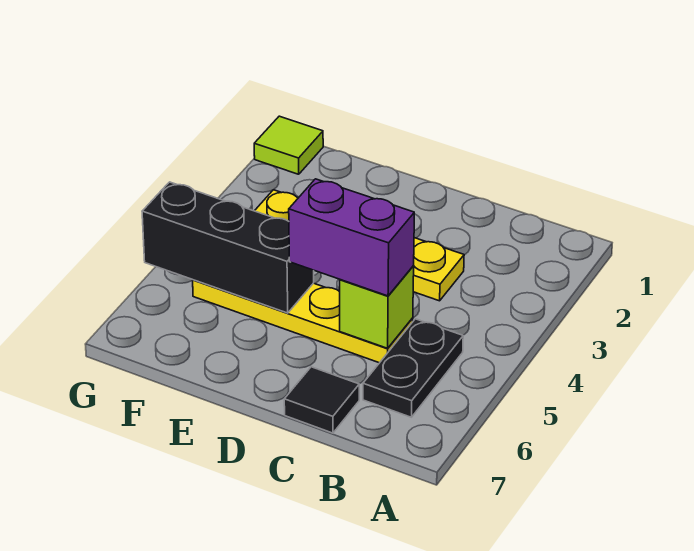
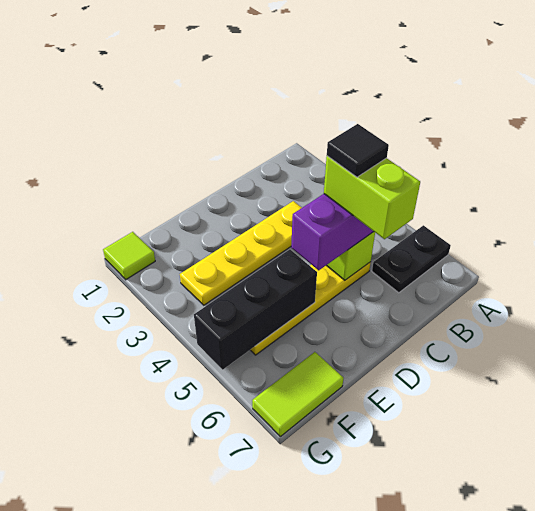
black 1x2 plate [363,319,463,417] -> black 1x2 plate turned to [372,225,451,293]
none -> lime 1x2 brick [324,156,420,239]
black 1x1 tile [284,367,359,433] -> black 1x1 tile moved to [327,124,389,177]
none -> lime 1x2 tile [252,352,343,437]

